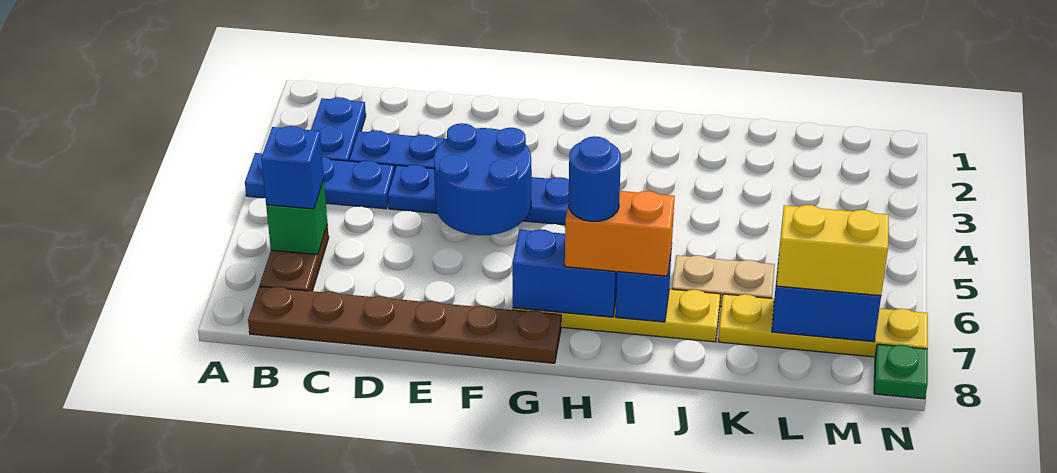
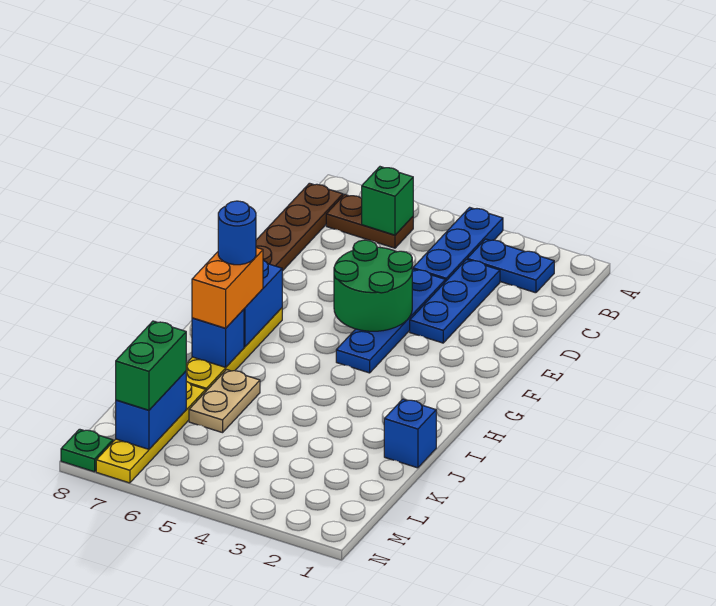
blue 1x1 brick [261,126,324,209] -> blue 1x1 brick moved to [384,399,436,468]
blue 2x2 round brick [434,123,531,235] -> green 2x2 round brick [334,240,412,331]
yellow 1x2 brick [776,205,889,296] -> green 1x2 brick [116,321,186,410]

